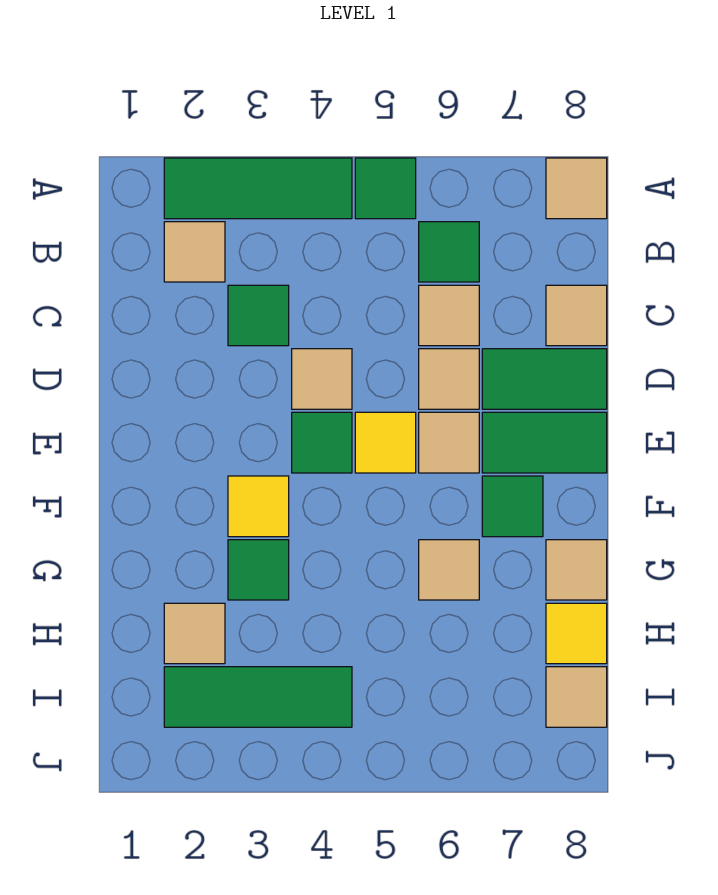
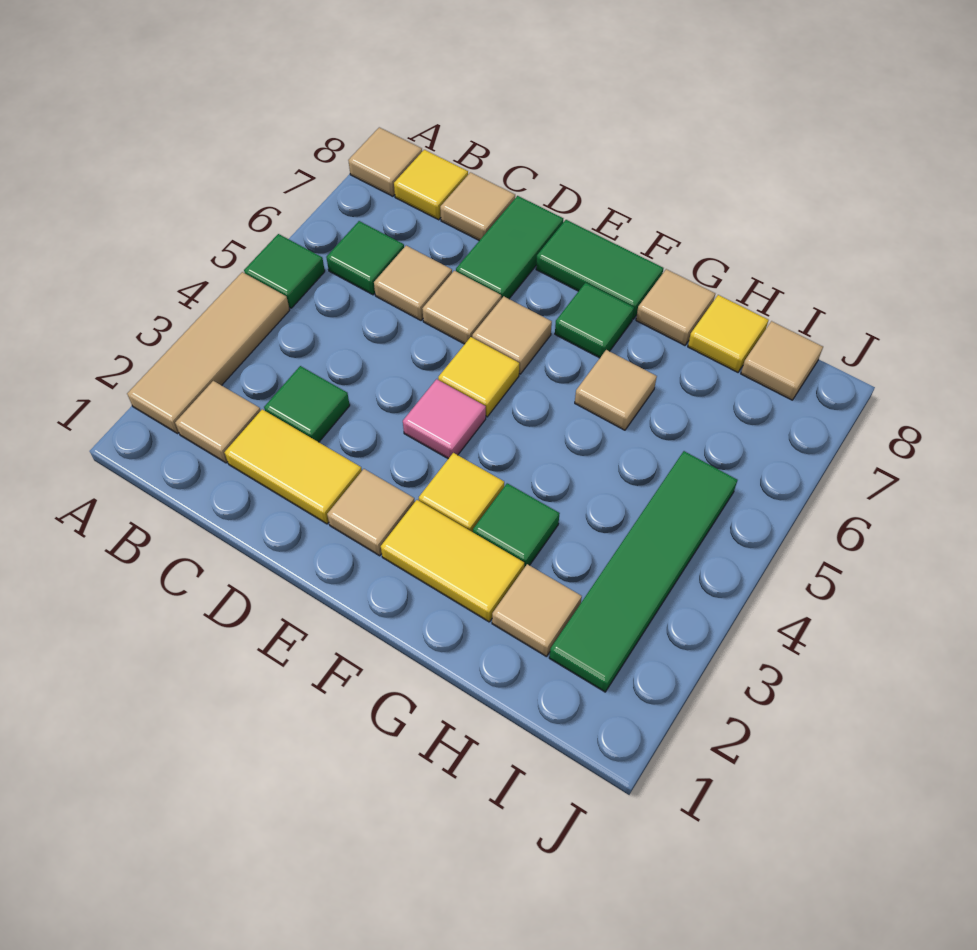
green 1x3 tile [164,158,352,219] -> tan 1x3 tile [127,272,290,433]
none -> yellow 1x1 tile [394,150,468,220]
none -> yellow 1x2 tile [225,409,362,524]
tan 1x1 tile [292,349,352,409] -> tan 1x1 tile moved to [327,469,415,556]
green 1x1 tile [292,412,352,473] -> pink 1x1 tile [403,379,486,459]
green 1x2 tile [482,412,607,473] -> green 1x2 tile turned to [536,220,664,319]
none -> yellow 1x2 tile [381,500,524,622]
green 1x3 tile [164,667,352,727] -> green 1x4 tile [549,451,737,692]

